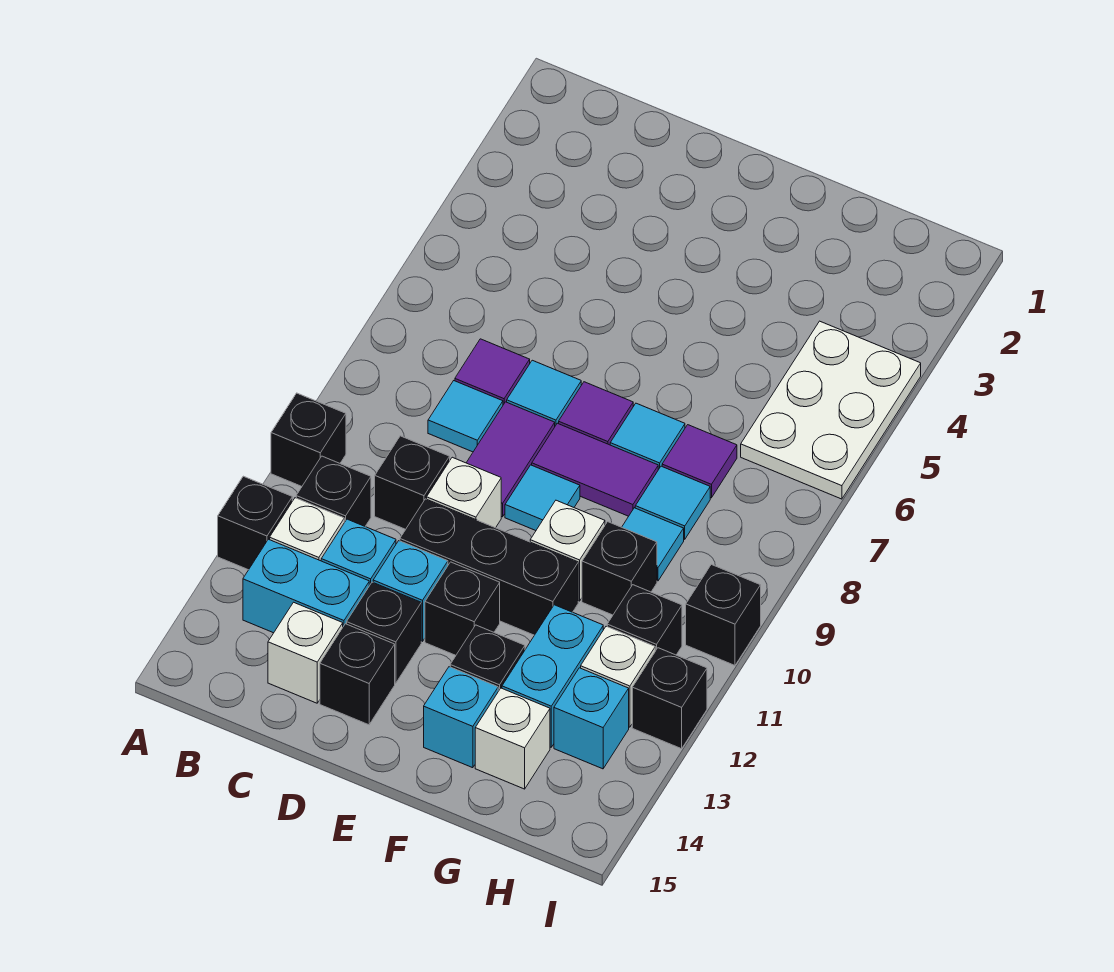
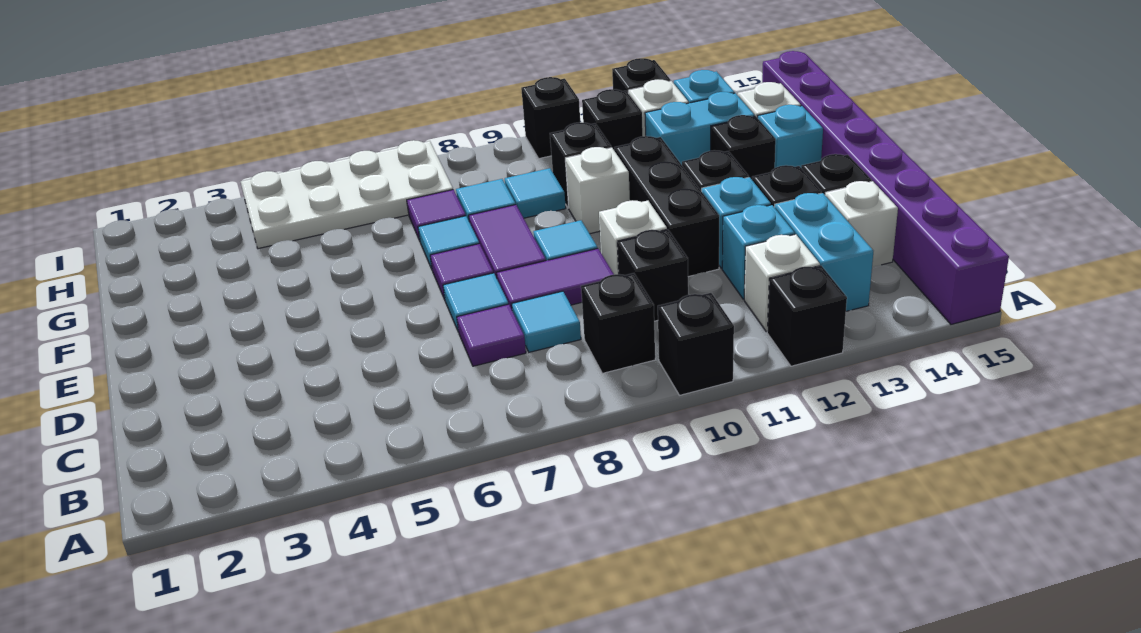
none -> purple 1x8 brick [762,51,1009,324]
black 1x1 brick [296,456,371,526] -> black 1x1 brick moved to [581,273,655,373]
white 2x3 plate [741,321,921,499] -> white 2x4 plate [241,140,453,249]

